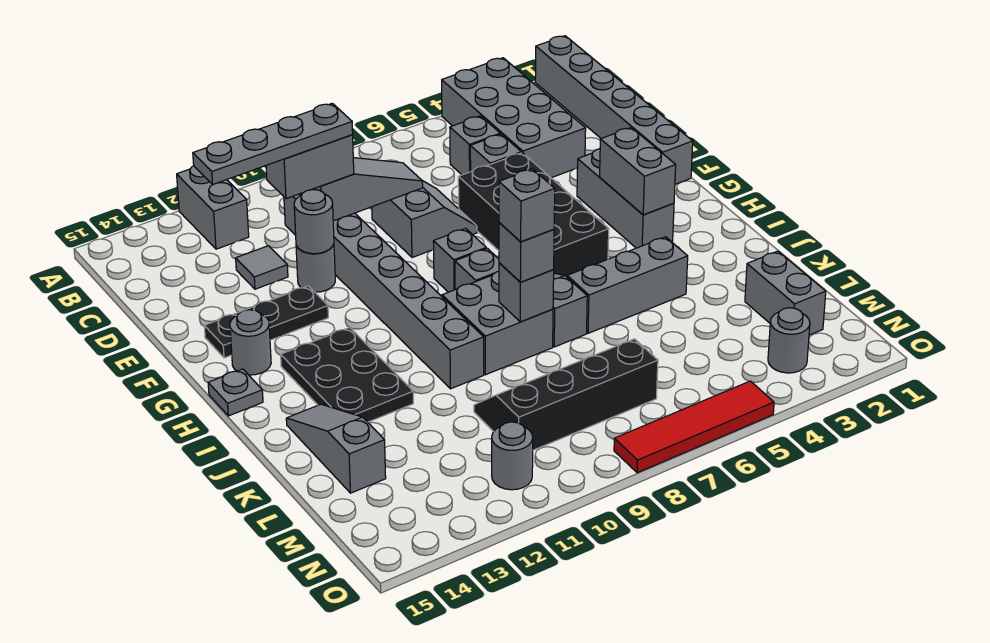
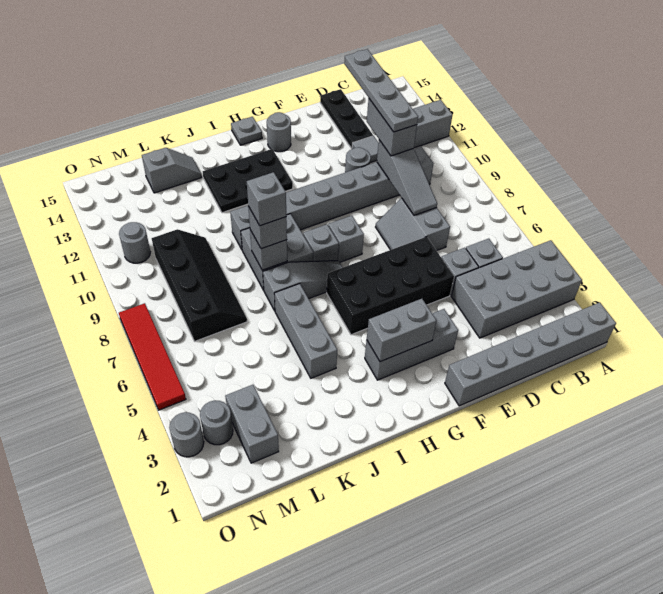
grey 2x2 slope [372,181,477,258] -> grey 2x2 slope turned to [376,198,450,251]
grey 1x1 round brick [294,190,334,254] -> grey 1x1 round brick moved to [169,412,204,457]
black 1x3 plate [204,286,328,358] -> black 1x3 plate moved to [320,89,373,148]
grey 1x3 slope [286,404,386,493] -> grey 1x2 slope [142,148,202,193]
grey 1x2 brick [745,251,826,335] -> grey 1x2 brick turned to [225,385,279,463]

